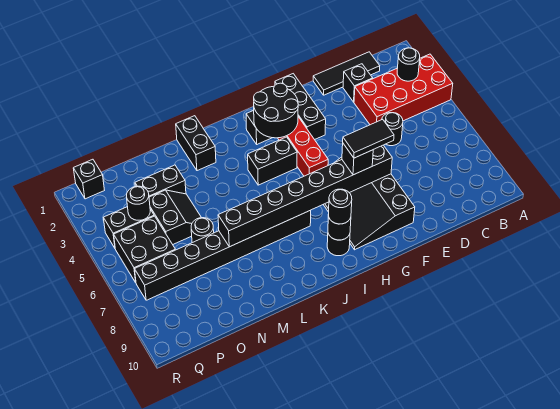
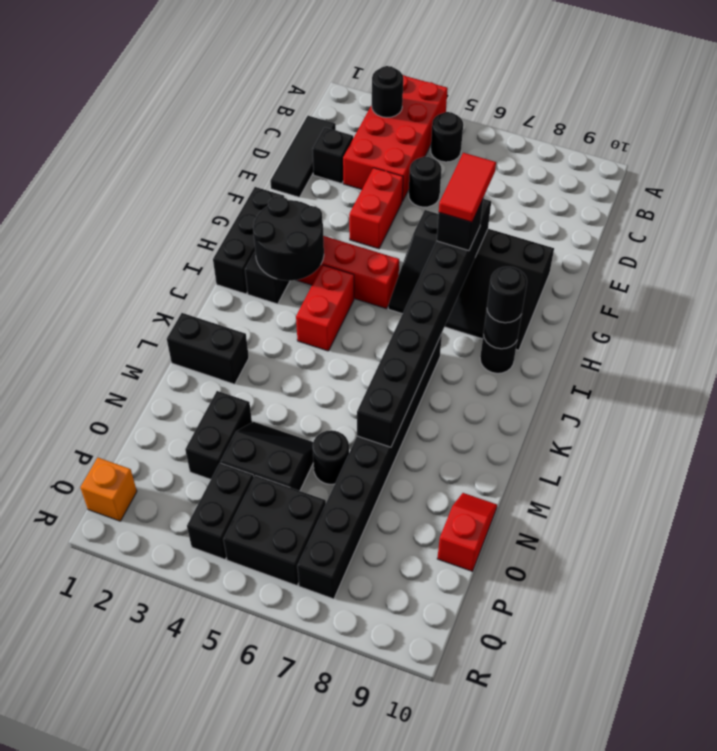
none -> red 1x2 brick [349,168,403,249]
black 1x2 tile [343,119,394,158] -> red 1x2 tile [439,153,496,222]
black 1x3 brick [275,74,326,140] -> black 1x3 brick turned to [213,187,284,294]
black 1x2 brick [248,137,297,185] -> red 1x2 brick [296,265,354,351]
none -> red 1x2 slope [437,493,497,571]
black 1x1 round brick [127,186,150,220] -> black 1x1 round brick moved to [431,112,463,162]
black 1x1 brick [73,159,104,199] -> orange 1x1 brick [80,458,137,521]

